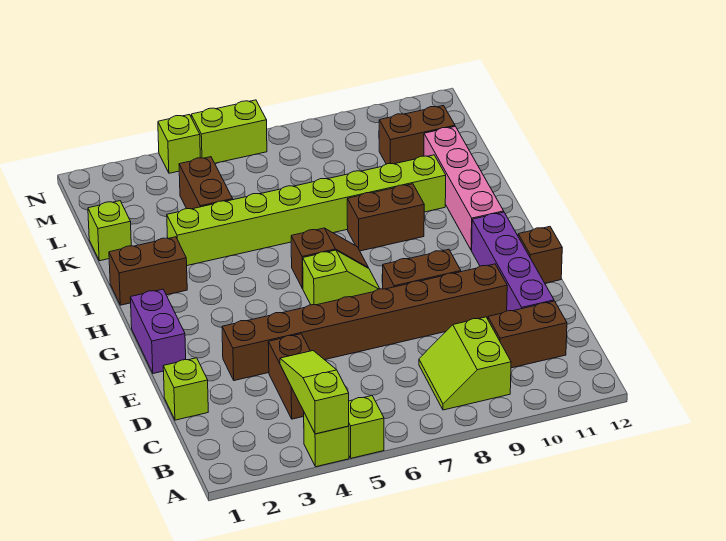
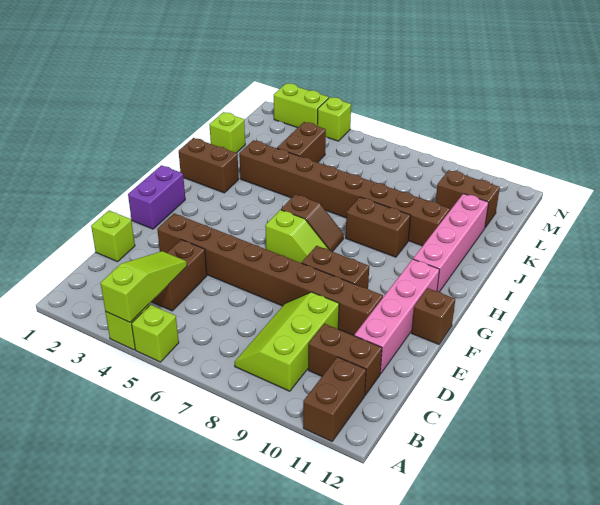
none -> brown 1x2 brick [303,357,366,441]
lime 2x2 slope [419,317,511,410] -> lime 2x3 slope [235,292,339,391]
purple 1x4 brick [472,212,554,311] -> pink 1x4 brick [354,259,440,374]
lime 1x8 brick [167,155,446,265] -> brown 1x8 brick [239,140,450,246]
lime 1x2 brick [191,100,267,163] -> lime 1x2 brick moved to [274,83,329,128]

